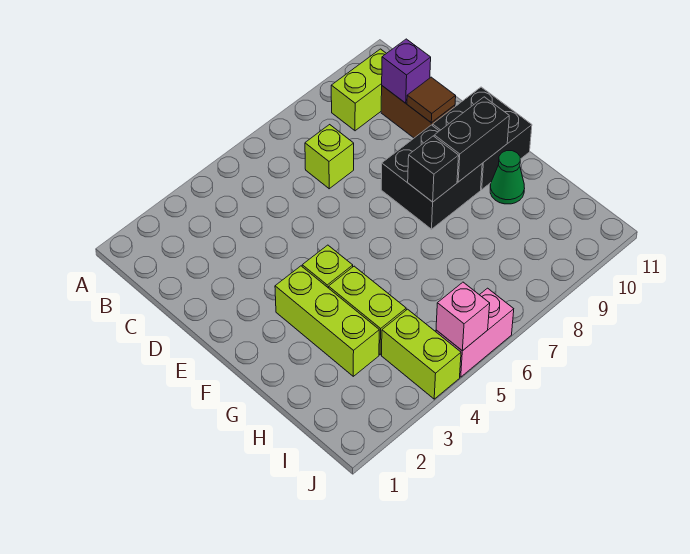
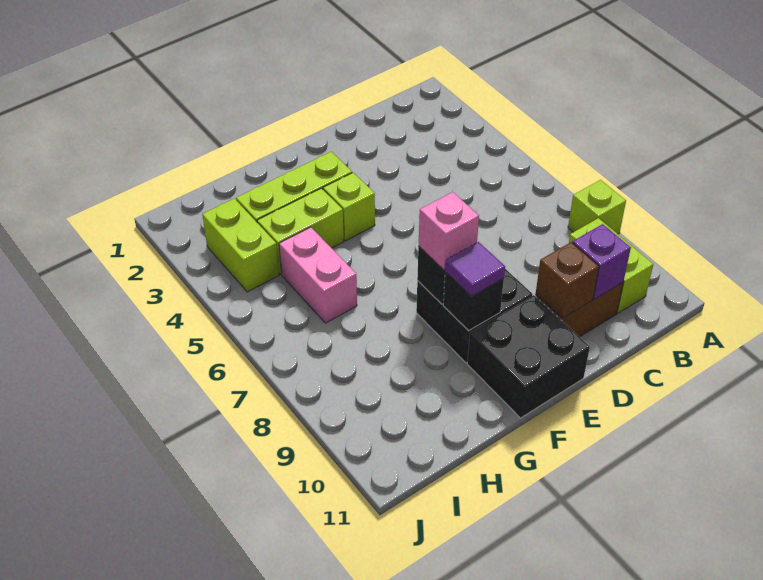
lime 1x1 brick [305,125,354,189] -> lime 1x1 brick moved to [568,180,626,234]
brown 1x1 tile [407,77,456,123] -> brown 1x1 brick [536,242,599,318]
black 1x2 brick [434,97,509,182] -> black 1x1 brick [443,272,504,331]
none -> purple 1x1 tile [445,242,505,296]
green 1x1 cone [490,151,525,204] -> none
lime 1x2 brick [382,309,461,399] -> lime 1x2 brick turned to [202,199,279,292]
pink 1x2 brick [436,288,514,377] -> pink 1x2 brick moved to [279,227,357,323]
pink 1x1 brick [436,282,490,351] -> pink 1x1 brick moved to [419,192,479,270]

